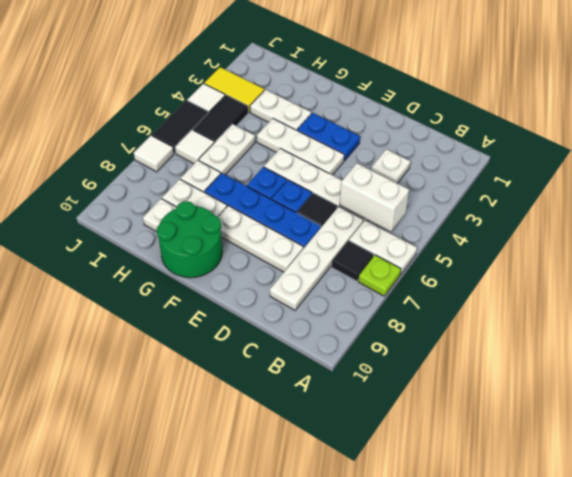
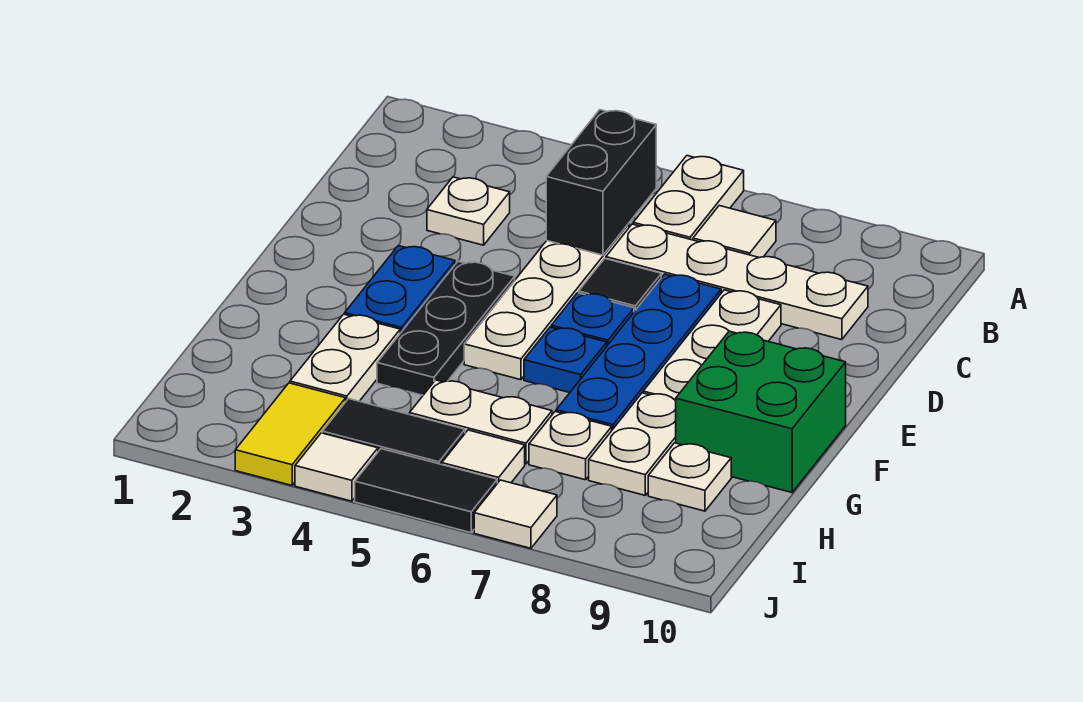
lime 1x1 plate [358,255,401,296] -> none
white 1x2 brick [340,163,409,232] -> black 1x2 brick [546,110,656,255]
black 1x1 tile [332,241,374,281] -> white 1x1 tile [693,206,776,258]
white 1x3 plate [257,118,344,175] -> black 1x3 plate [377,261,515,395]
green 2x2 round brick [157,201,222,278] -> green 2x2 brick [676,331,846,493]

